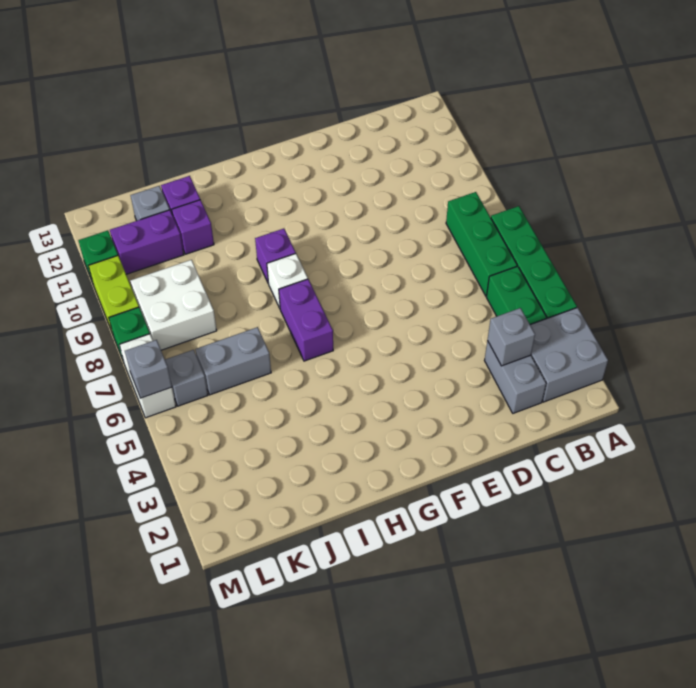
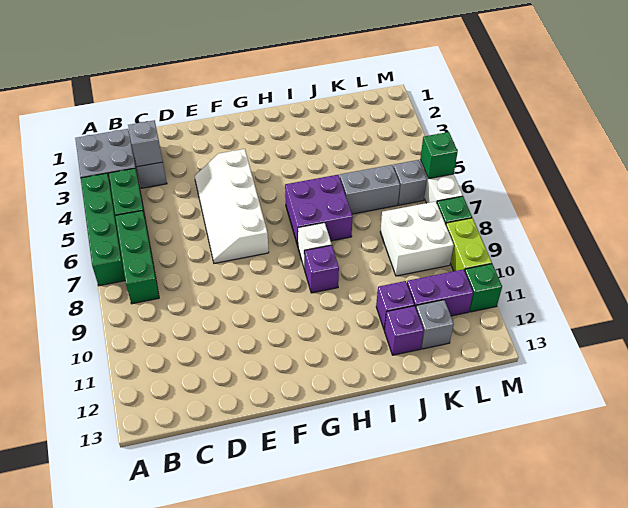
none -> white 2x4 slope [195,149,269,263]
purple 1x2 brick [279,279,333,361] -> purple 2x2 brick [285,175,353,246]
grey 1x1 brick [125,340,172,398] -> green 1x1 brick [420,132,458,179]

